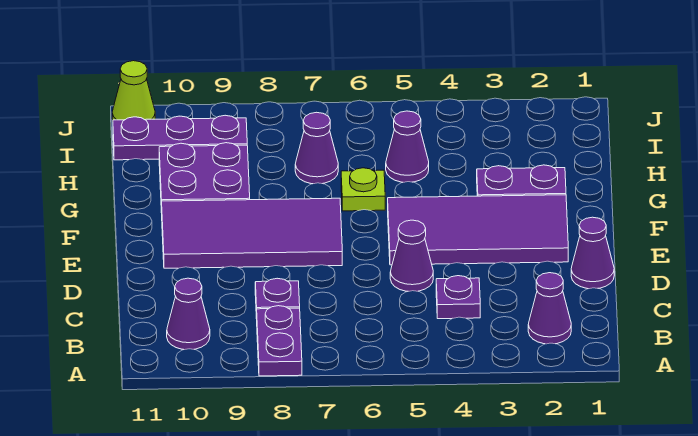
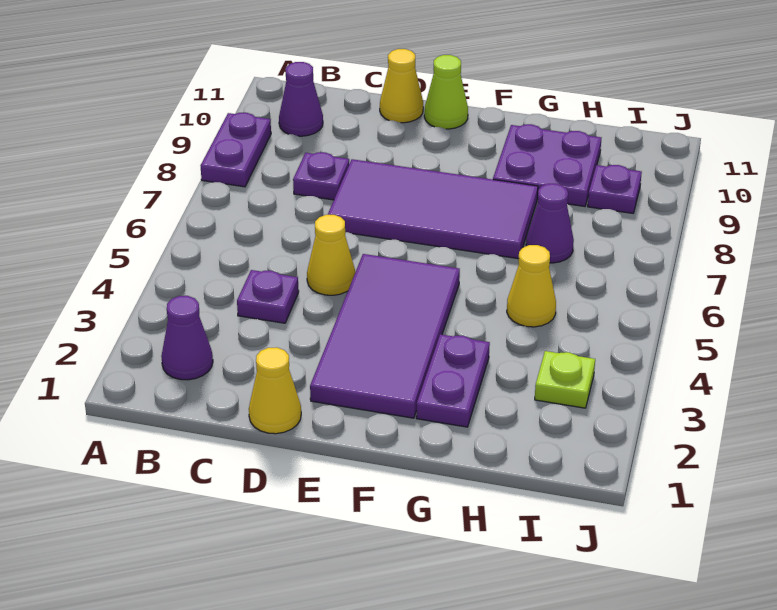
purple 1x2 plate [257,306,302,376] -> purple 1x2 plate turned to [201,113,271,187]
purple 1x1 cone [571,217,614,289] -> yellow 1x1 cone [249,347,301,434]
purple 1x1 cone [390,220,433,291] -> yellow 1x1 cone [307,215,355,295]
none -> yellow 1x1 cone [380,49,423,123]
purple 2x4 tile [162,198,342,268] -> purple 2x4 tile turned to [328,159,538,259]
lime 1x1 plate [341,168,385,211] -> lime 1x1 plate moved to [535,351,595,408]
purple 1x1 cone [386,111,429,182] -> yellow 1x1 cone [507,245,556,327]
purple 1x3 plate [113,115,247,160] -> purple 1x1 plate [588,165,642,213]
lime 1x1 cone [112,61,155,120] -> lime 1x1 cone moved to [424,55,468,129]

